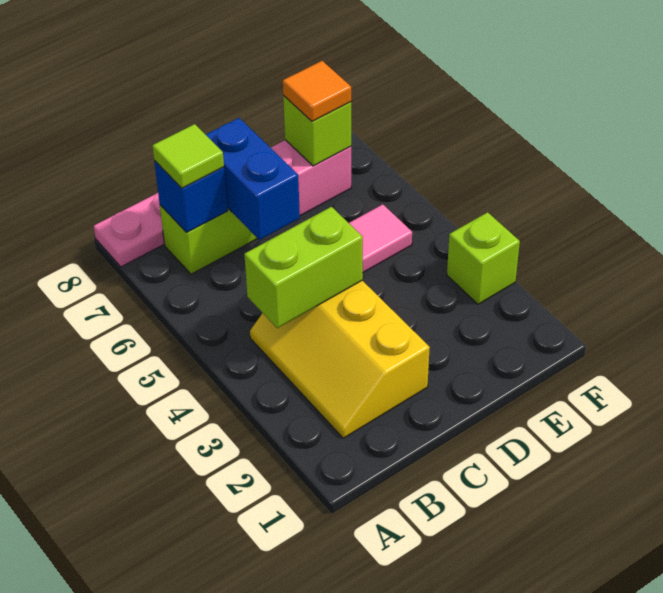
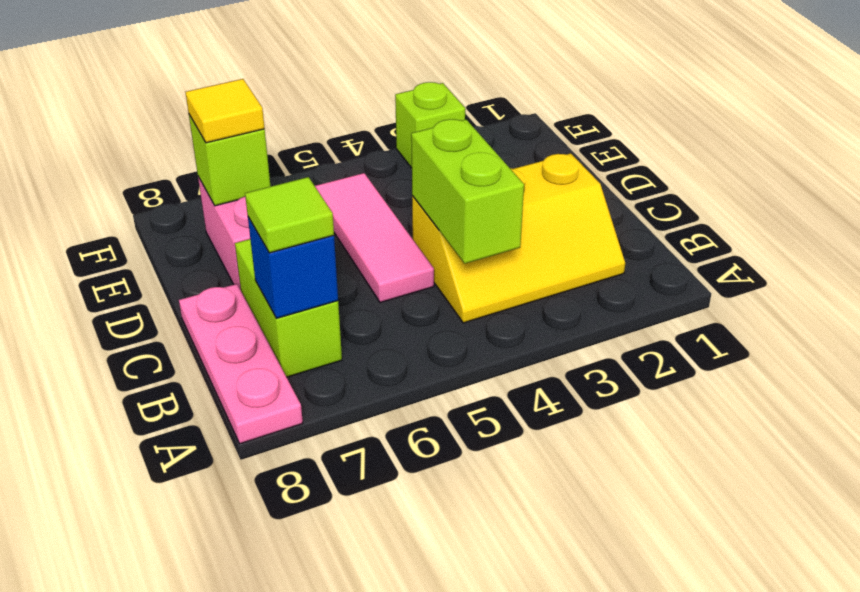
blue 1x2 brick [206,118,300,240] -> none
orange 1x1 tile [283,61,351,121] -> yellow 1x1 tile [186,79,265,143]

